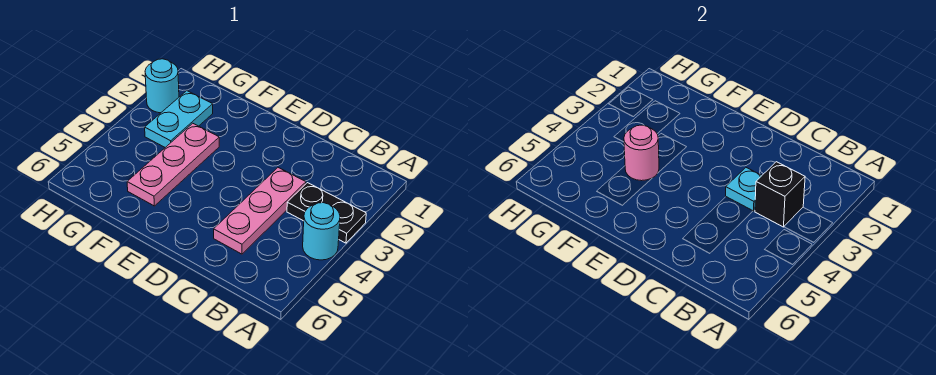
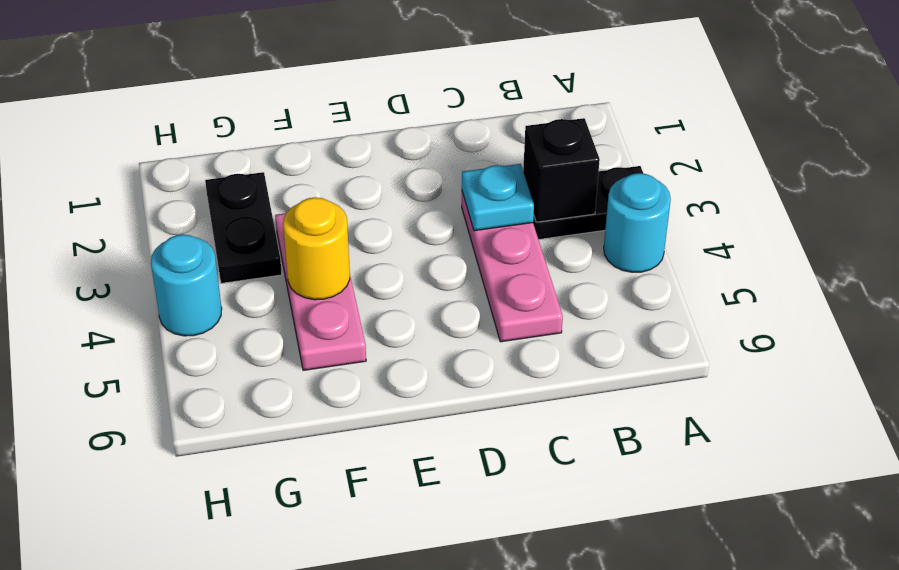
pink 1x1 round brick [624,125,659,181] -> yellow 1x1 round brick [283,197,350,300]
cyan 1x2 plate [145,91,213,147] -> black 1x2 plate [205,172,282,283]
cyan 1x1 round brick [145,59,179,113] -> cyan 1x1 round brick moved to [151,234,222,336]

